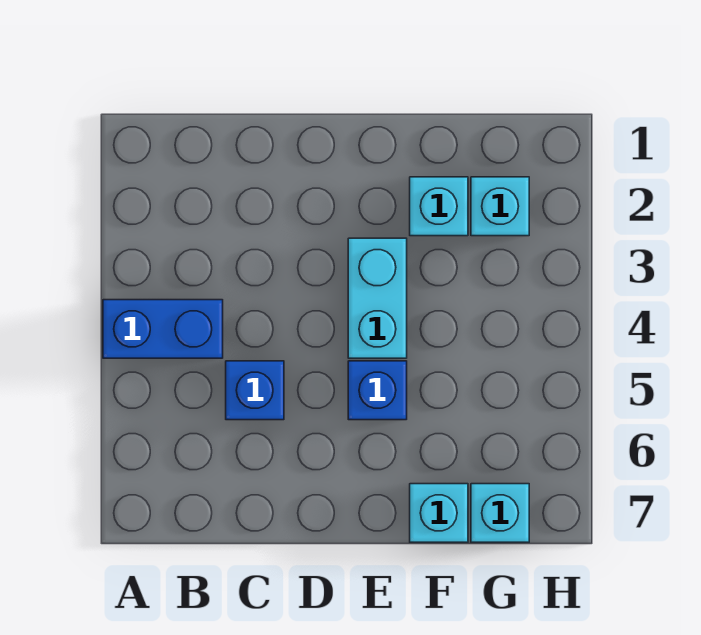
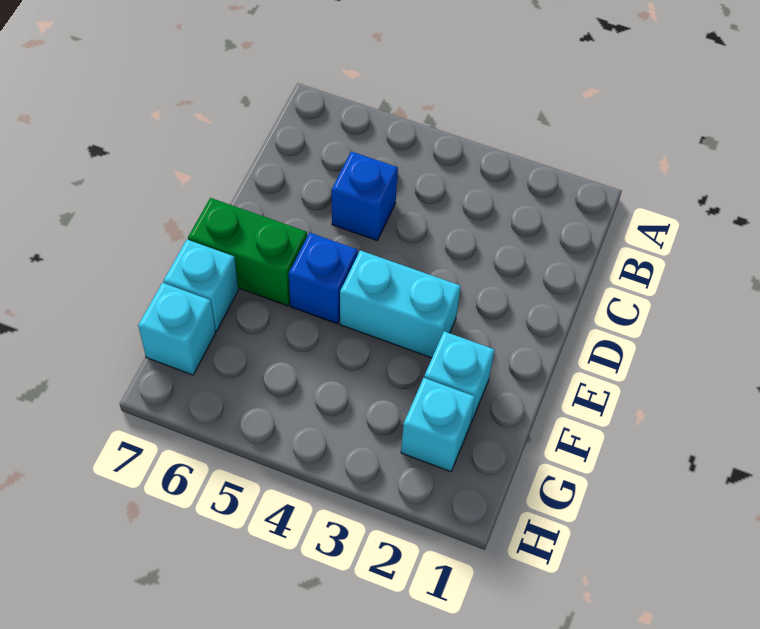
blue 1x2 brick [103,300,223,358] -> none
none -> green 1x2 brick [188,198,307,306]

